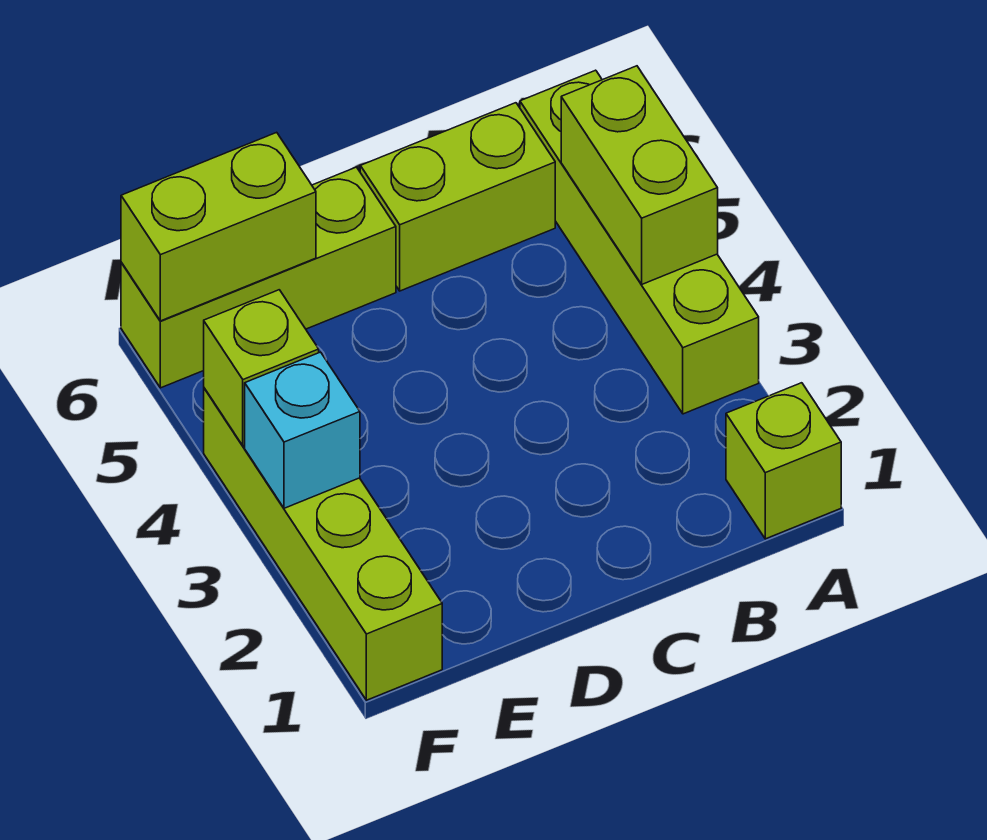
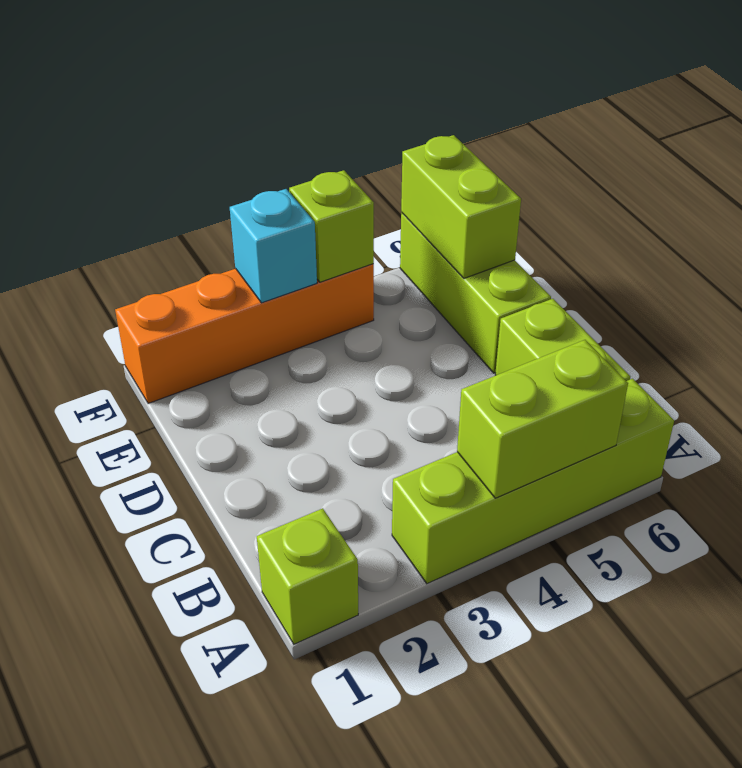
lime 1x4 brick [204,388,442,700] -> orange 1x4 brick [115,264,374,404]

